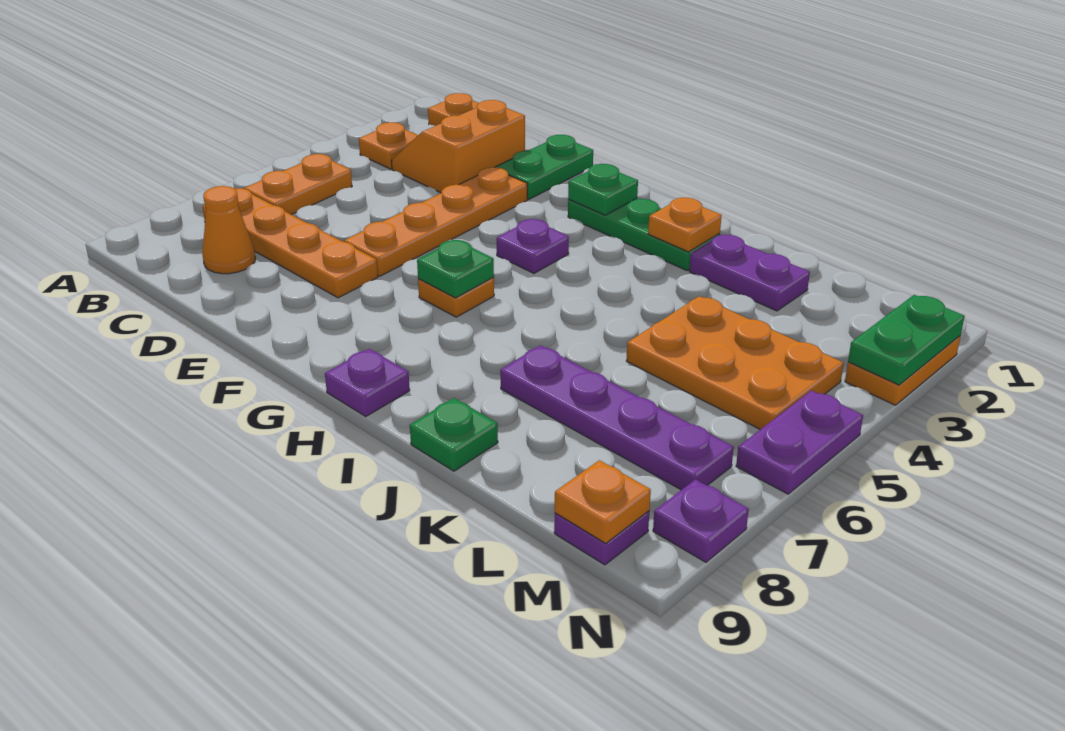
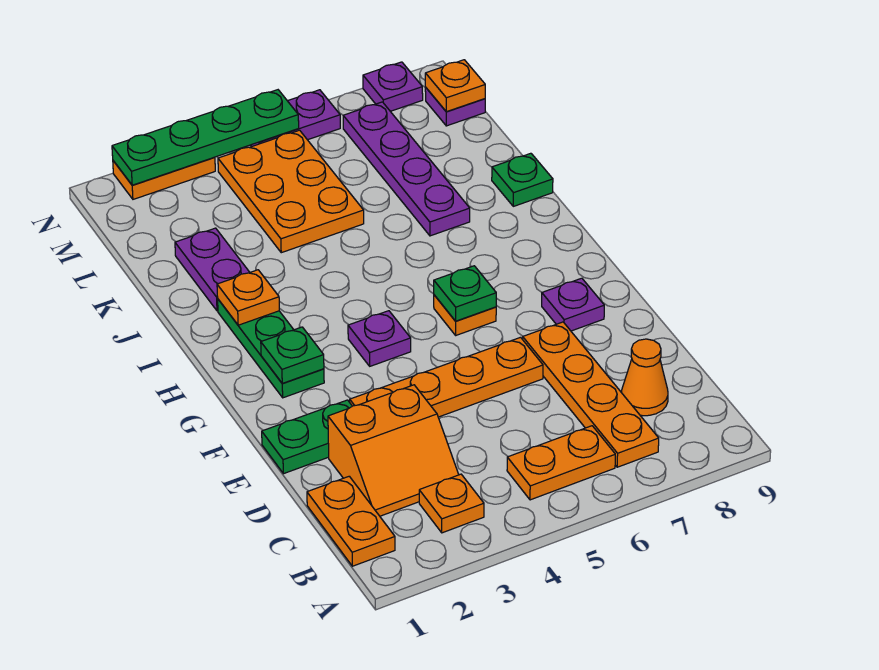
purple 1x1 plate [325,349,410,416] -> purple 1x1 plate moved to [542,278,604,331]
green 1x2 plate [848,295,965,385] -> green 1x4 plate [112,90,299,185]

